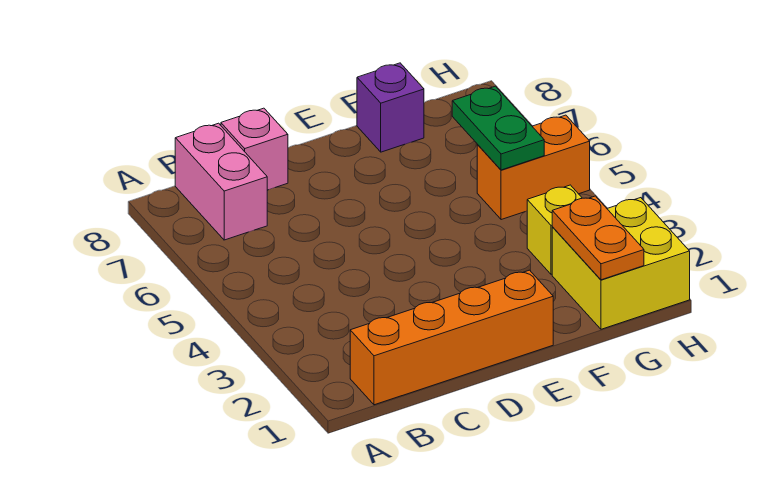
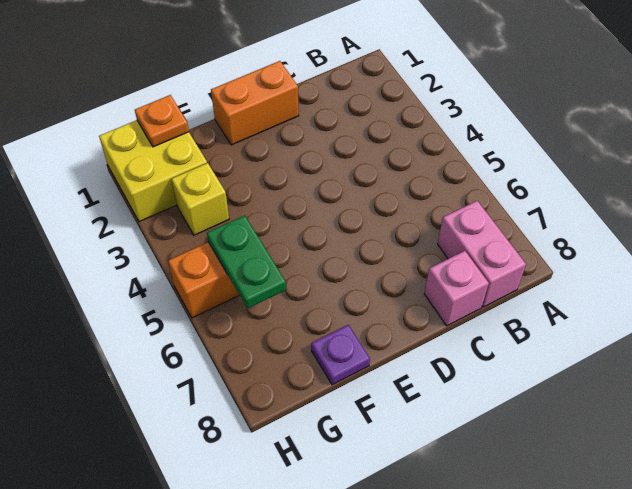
orange 1x4 brick [350,270,553,405] -> orange 1x2 brick [211,61,299,145]
purple 1x1 brick [357,63,424,152] -> purple 1x1 plate [311,325,370,385]
orange 1x2 plate [552,196,644,280] -> orange 1x1 plate [135,95,189,147]

